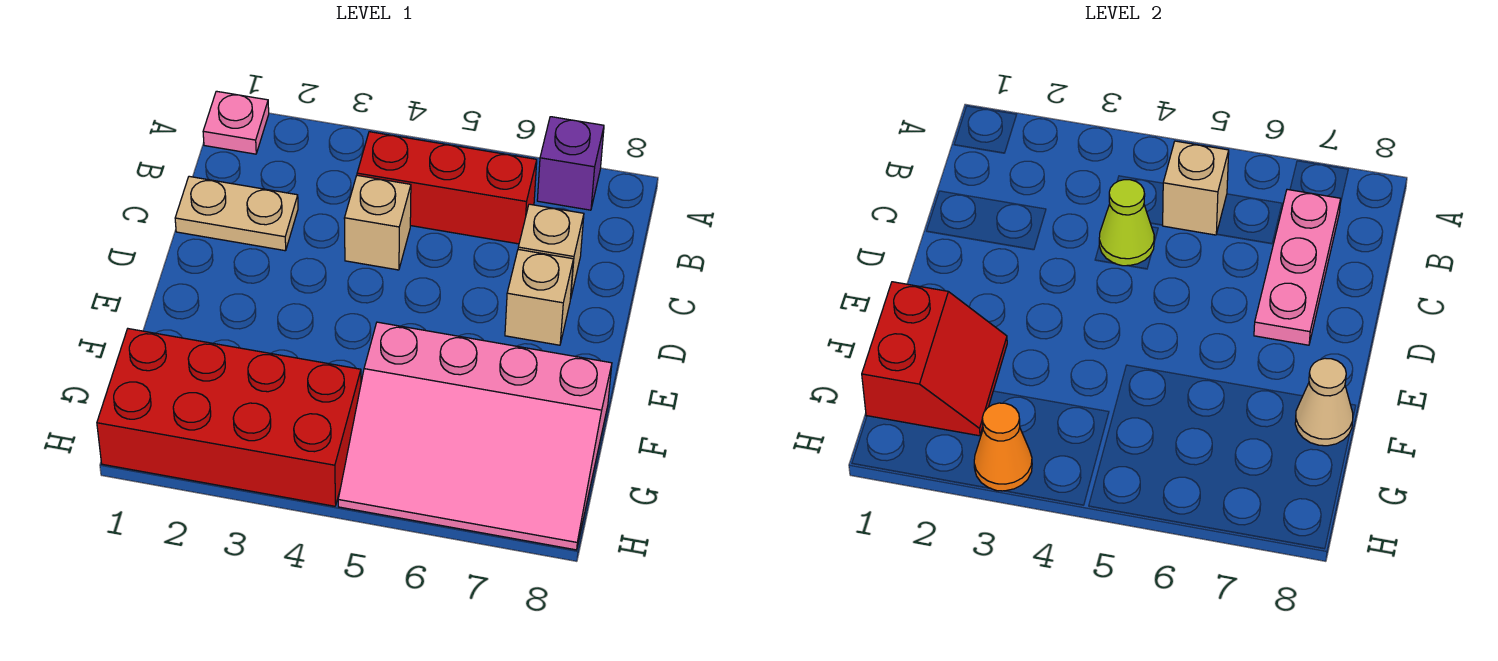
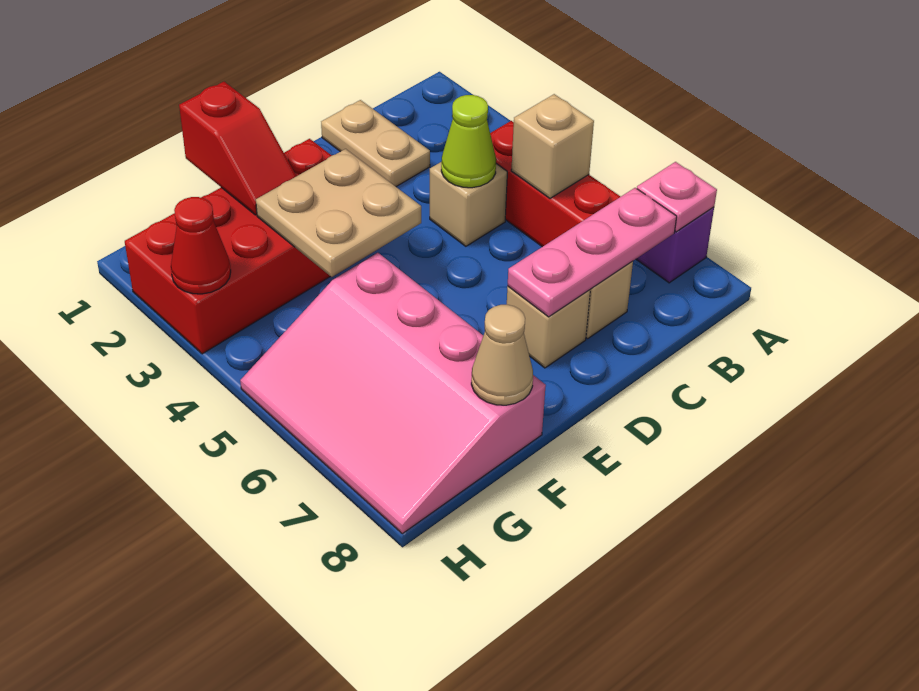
pink 1x1 plate [203,91,269,154] -> pink 1x1 plate moved to [637,162,717,232]
none -> tan 2x2 plate [256,149,421,277]
red 2x2 slope [862,282,1007,436] -> red 1x2 slope [179,82,296,215]
red 2x4 brick [97,329,361,506] -> red 2x4 brick turned to [125,139,332,354]
orange 1x1 cone [974,403,1032,491] -> red 1x1 cone [171,197,231,294]

